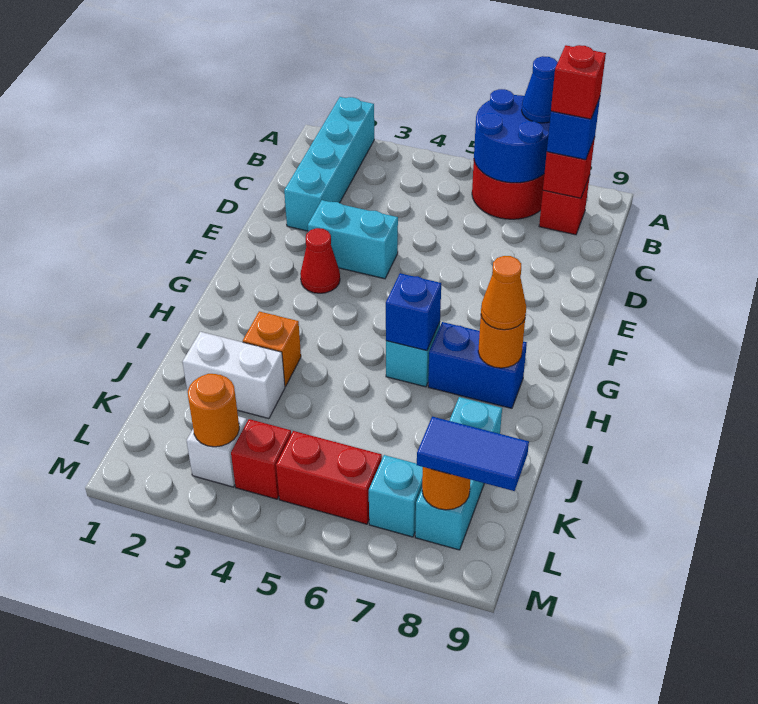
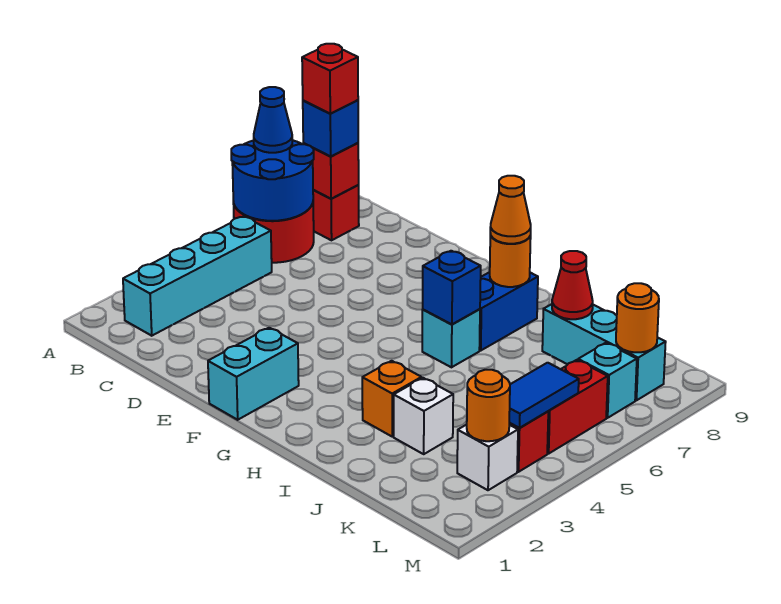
cyan 1x4 brick [284,97,374,231] -> cyan 1x4 brick turned to [123,216,272,336]
cyan 1x2 brick [308,200,398,279] -> cyan 1x2 brick moved to [208,328,299,420]
red 1x1 cone [300,228,340,293] -> red 1x1 cone moved to [552,251,593,319]
white 1x2 brick [182,332,285,419] -> white 1x1 brick [394,378,453,454]
blue 1x2 tile [417,417,529,491] -> blue 1x2 tile moved to [509,363,579,428]

